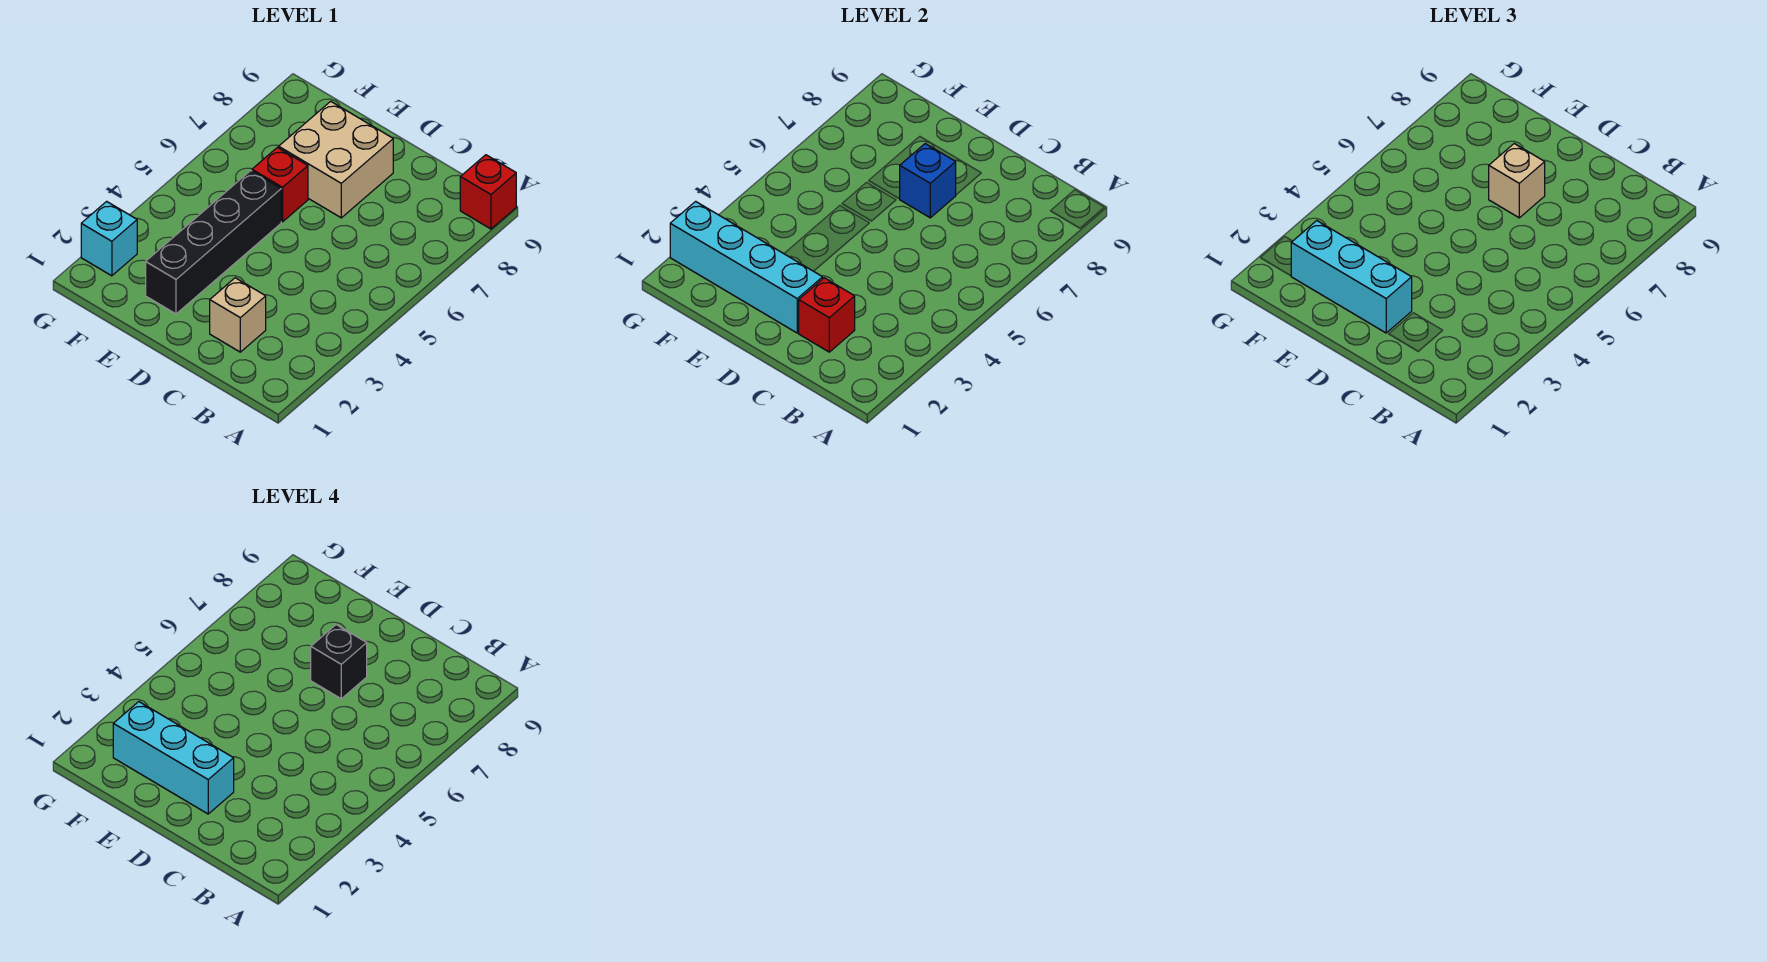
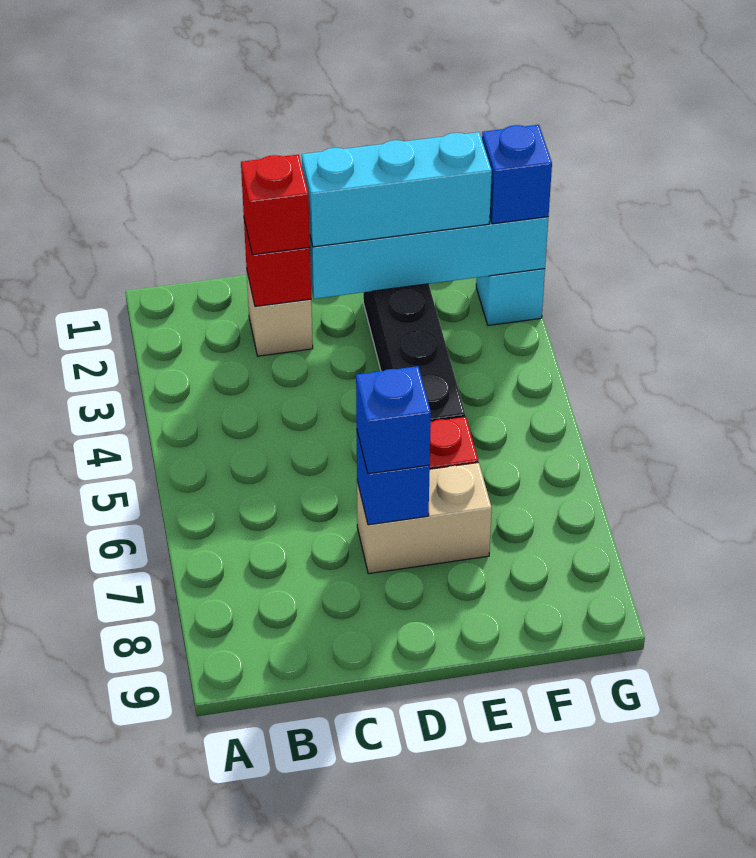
red 1x1 brick [460,155,516,229] -> red 1x1 brick moved to [241,154,310,255]
cyan 1x3 brick [113,702,234,814] -> none
tan 2x2 brick [279,101,393,218] -> tan 1x2 brick [357,462,492,574]
tan 1x1 brick [1489,144,1545,218] -> blue 1x1 brick [356,366,431,474]
black 1x1 brick [311,625,367,699] -> none
none -> blue 1x1 brick [482,125,552,224]

